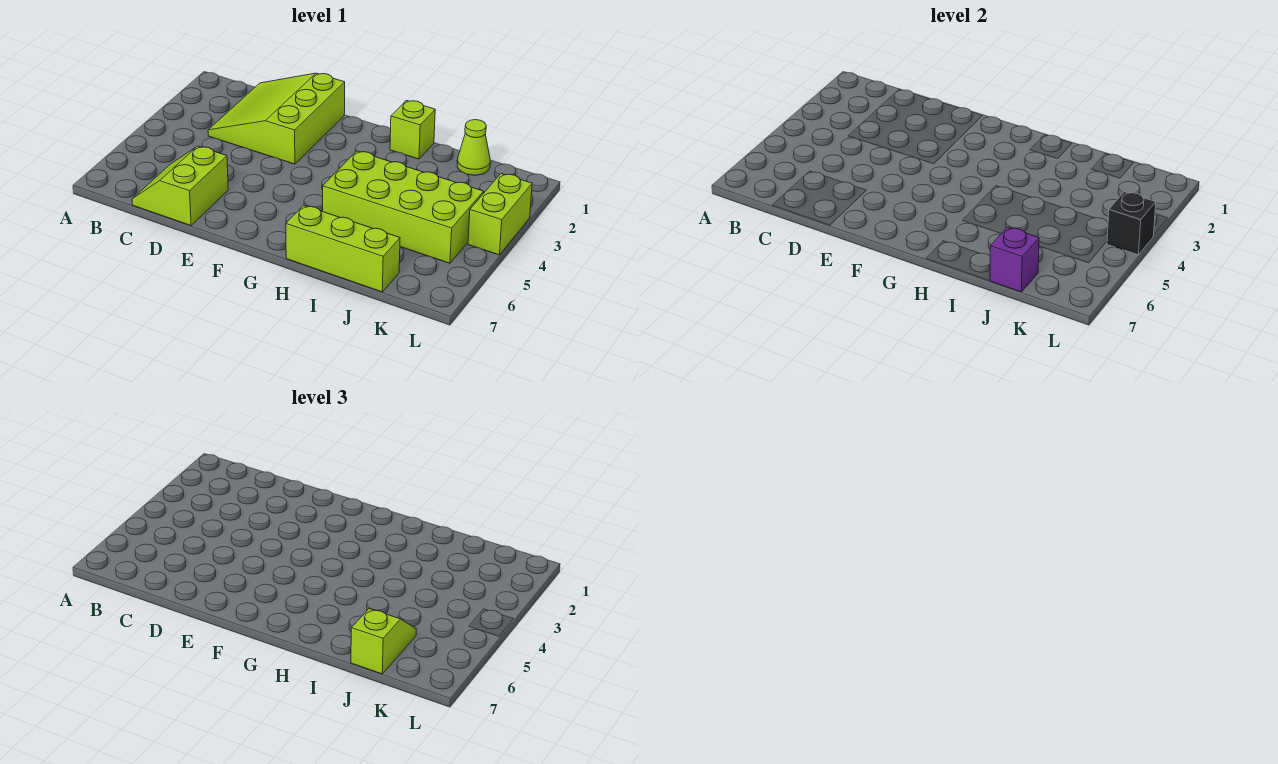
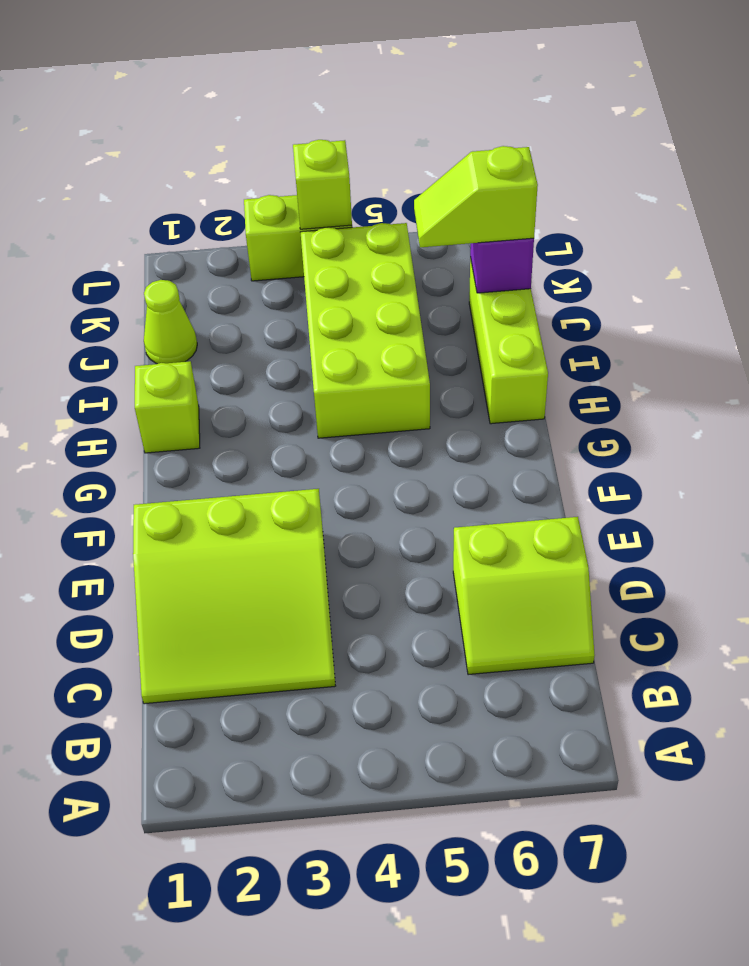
black 1x1 brick [1107,192,1156,255] -> lime 1x1 brick [293,140,352,229]

